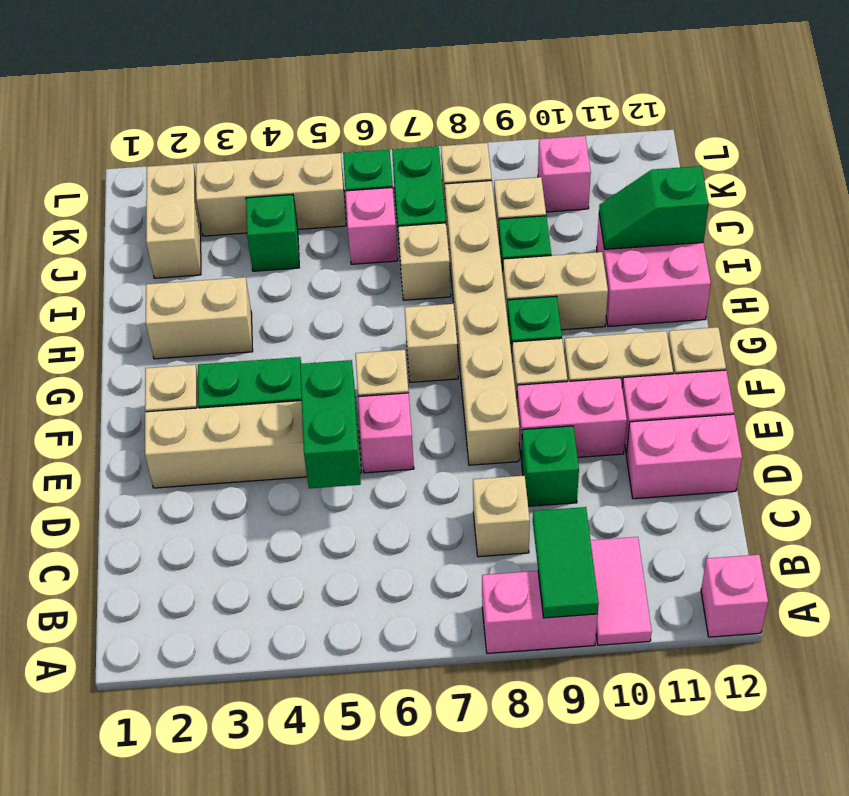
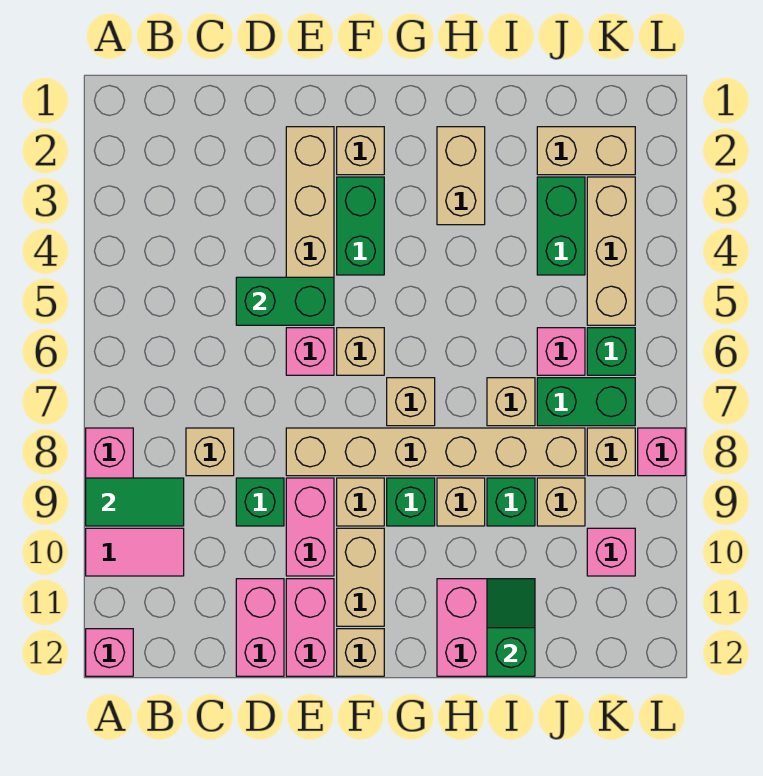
tan 1x2 brick [503,252,608,330] -> tan 1x1 brick [437,478,485,526]
green 1x1 brick [246,195,299,271] -> green 1x2 brick [537,177,585,275]
none -> pink 1x1 brick [638,428,685,476]

